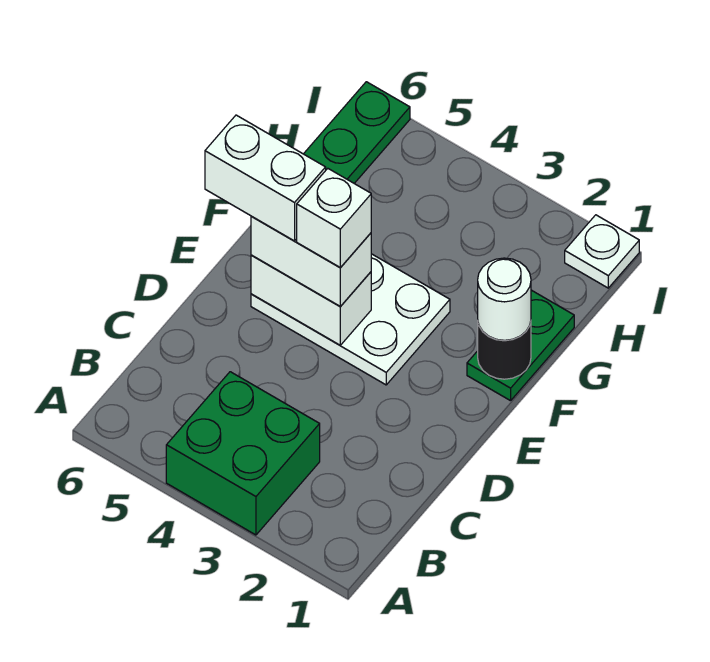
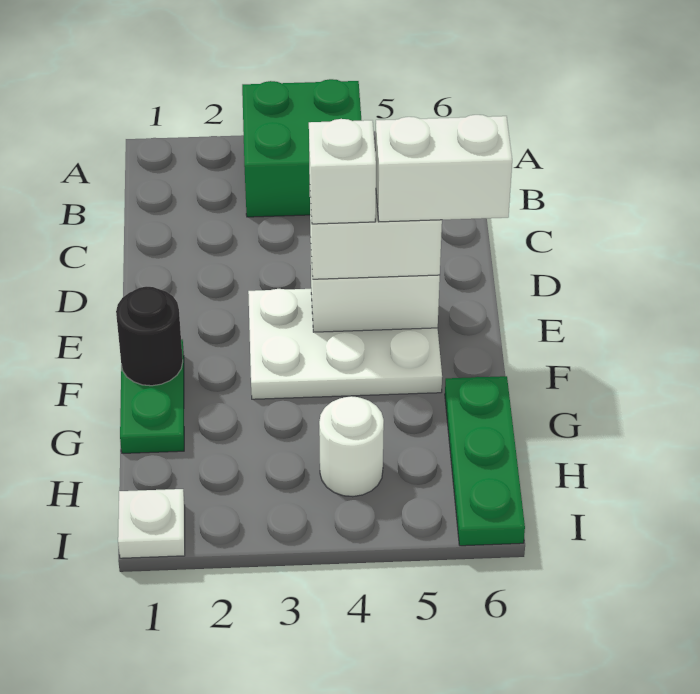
white 1x1 round brick [478,258,531,340] -> white 1x1 round brick moved to [319,396,384,497]

